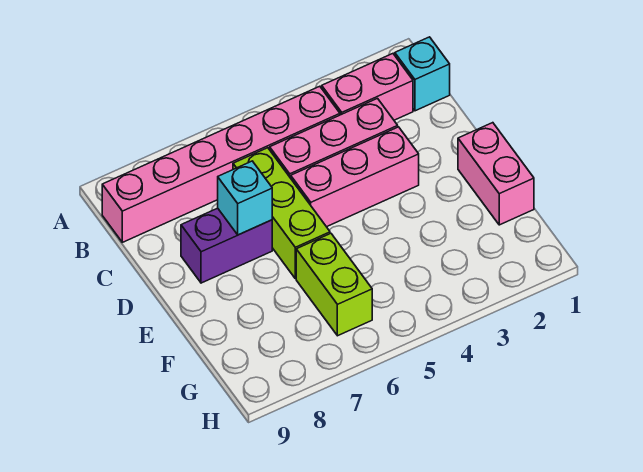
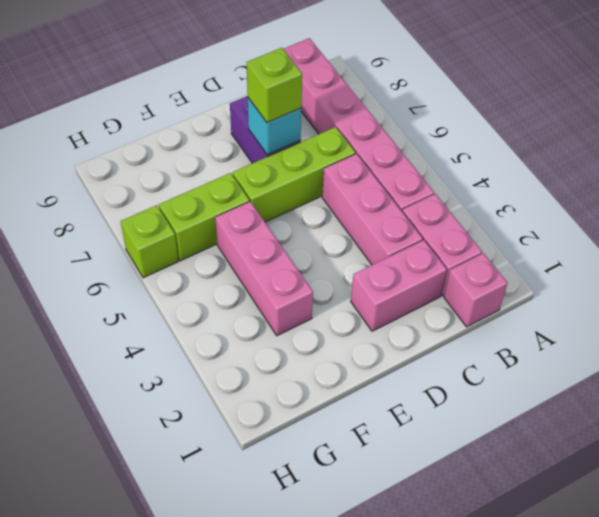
cyan 1x1 brick [395,37,450,111] -> pink 1x1 brick [444,253,508,327]
pink 1x3 brick [291,127,419,227] -> pink 1x3 brick moved to [215,202,313,336]
none -> lime 1x1 brick [247,48,302,123]
pink 1x2 brick [458,123,534,225] -> pink 1x2 brick moved to [351,240,447,331]
none -> lime 1x1 brick [121,205,178,278]

